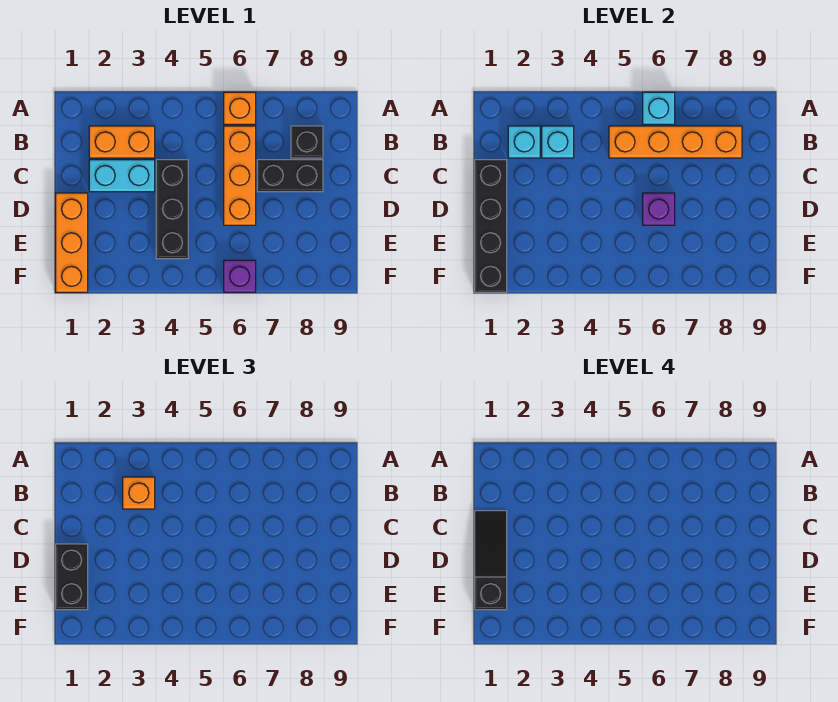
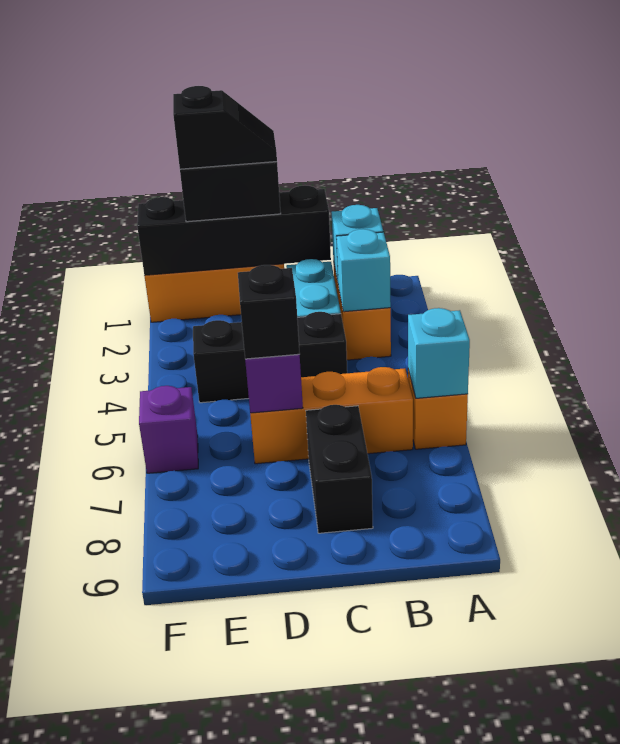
orange 1x1 brick [123,477,155,509] -> none
orange 1x4 brick [609,126,742,158] -> none
black 1x1 brick [291,126,323,158] -> black 1x1 brick moved to [238,265,300,359]
black 1x3 slope [475,511,507,610] -> black 1x2 slope [173,86,277,169]

